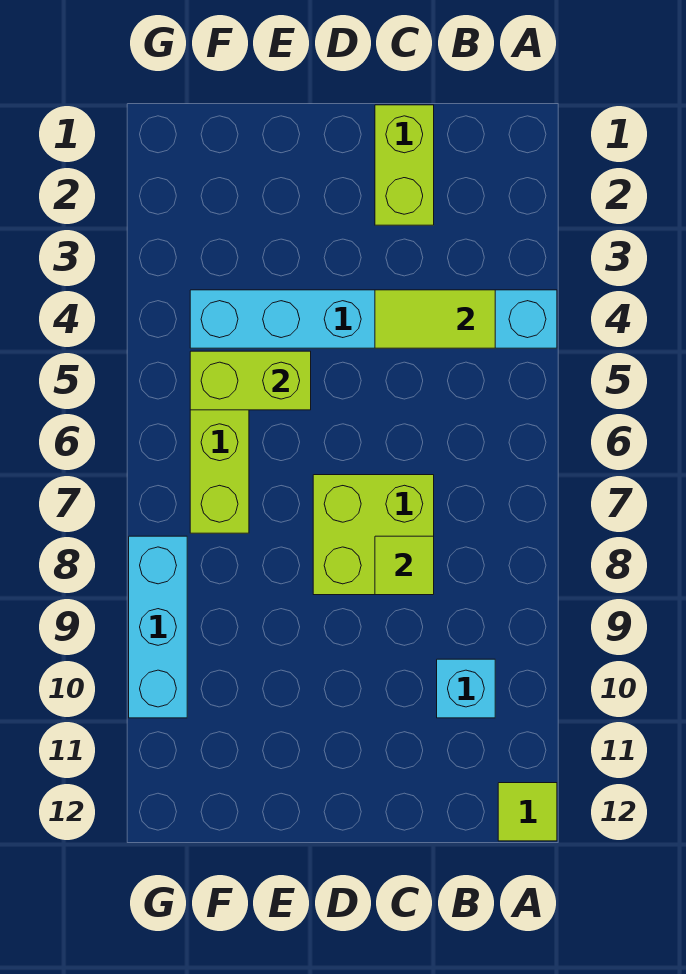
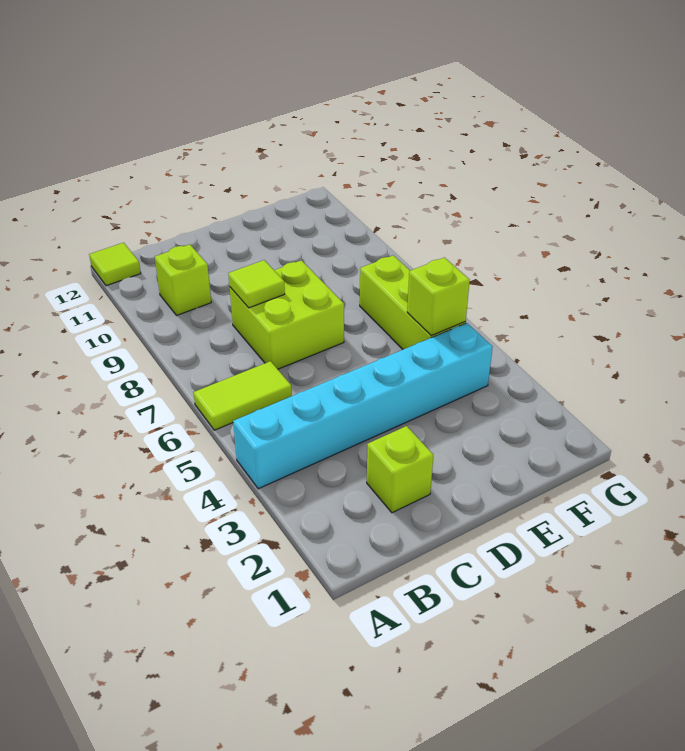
lime 1x2 tile [375,290,495,348] -> lime 1x2 tile moved to [194,361,292,430]
cyan 1x1 brick [437,659,495,718] -> lime 1x1 brick [155,244,211,316]
lime 1x2 brick [375,105,434,225] -> lime 1x1 brick [367,426,433,513]
lime 1x2 brick [190,351,311,410] -> lime 1x1 brick [407,258,470,335]
cyan 1x3 brick [129,536,187,718] -> none

